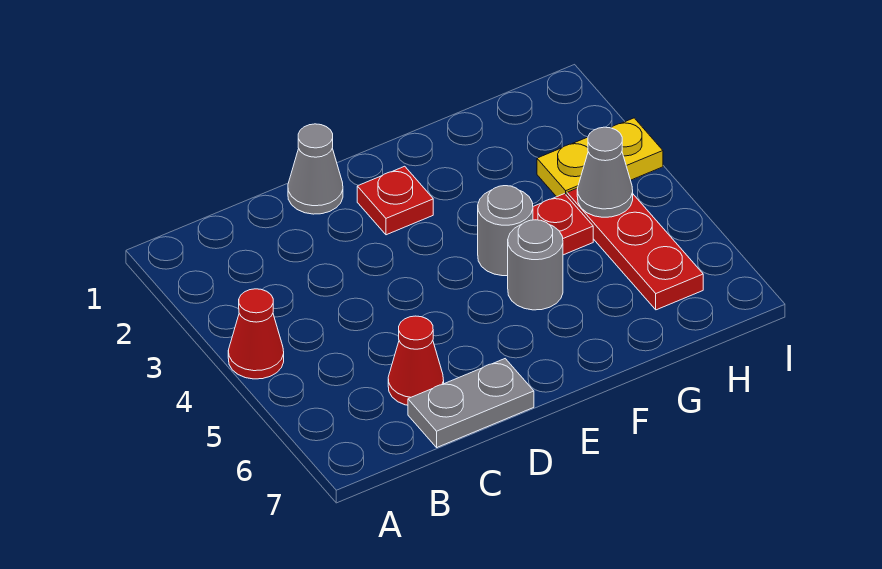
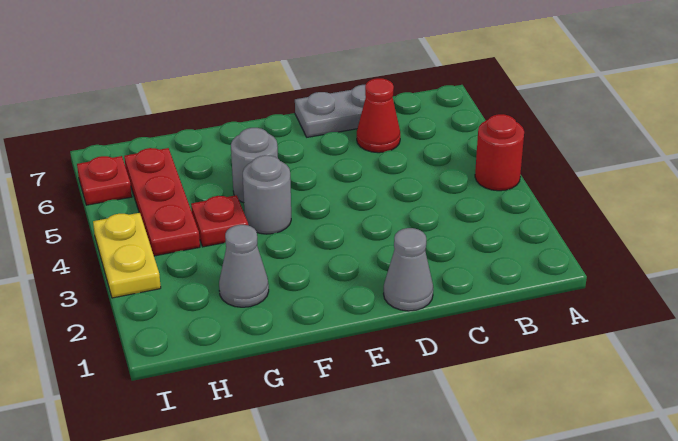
red 1x1 cone [228,289,284,379] -> red 1x1 round brick [475,114,524,191]
red 1x1 plate [357,166,433,235] -> red 1x1 plate moved to [77,156,132,205]
yellow 1x2 plate [537,118,663,197] -> yellow 1x2 plate turned to [93,213,161,298]
grey 1x1 cone [577,127,633,217] -> grey 1x1 cone moved to [219,225,269,307]

